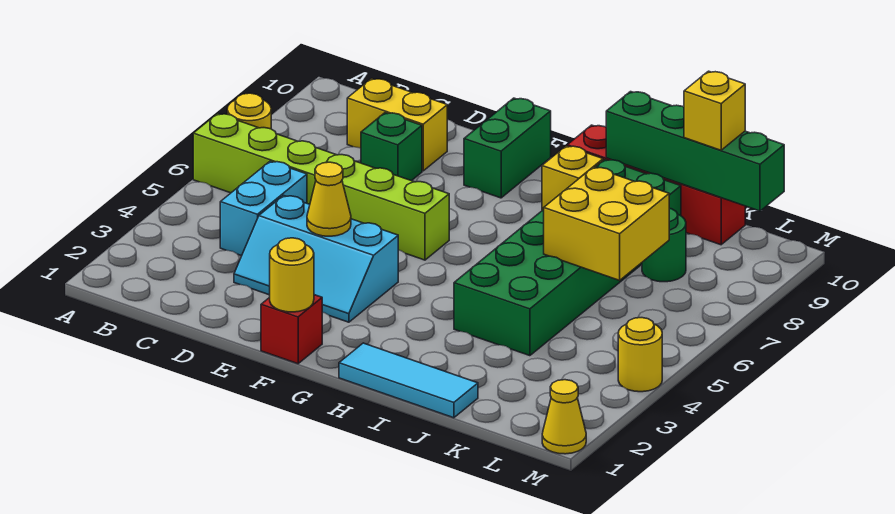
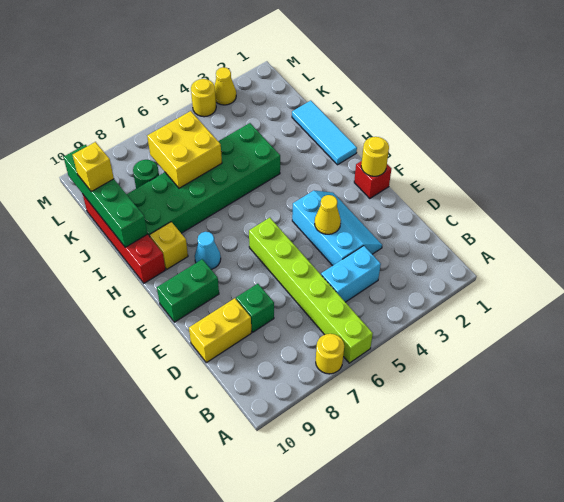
yellow 1x2 brick [347,78,447,171] -> yellow 1x2 brick turned to [189,298,252,363]
none -> cyan 1x1 cone [195,232,221,269]
yellow 1x1 cone [542,380,586,454] -> yellow 1x1 cone moved to [215,67,236,105]

